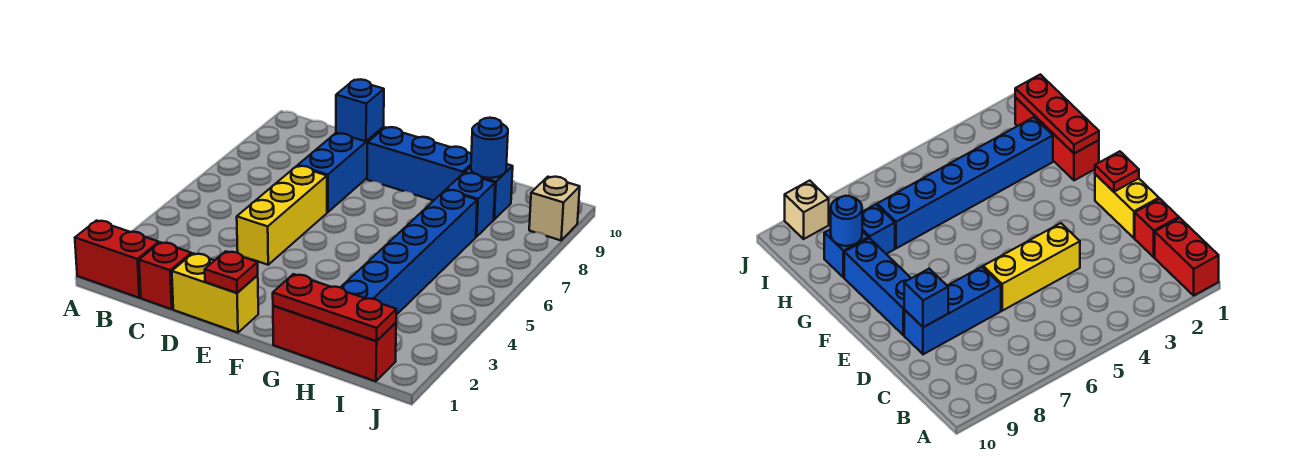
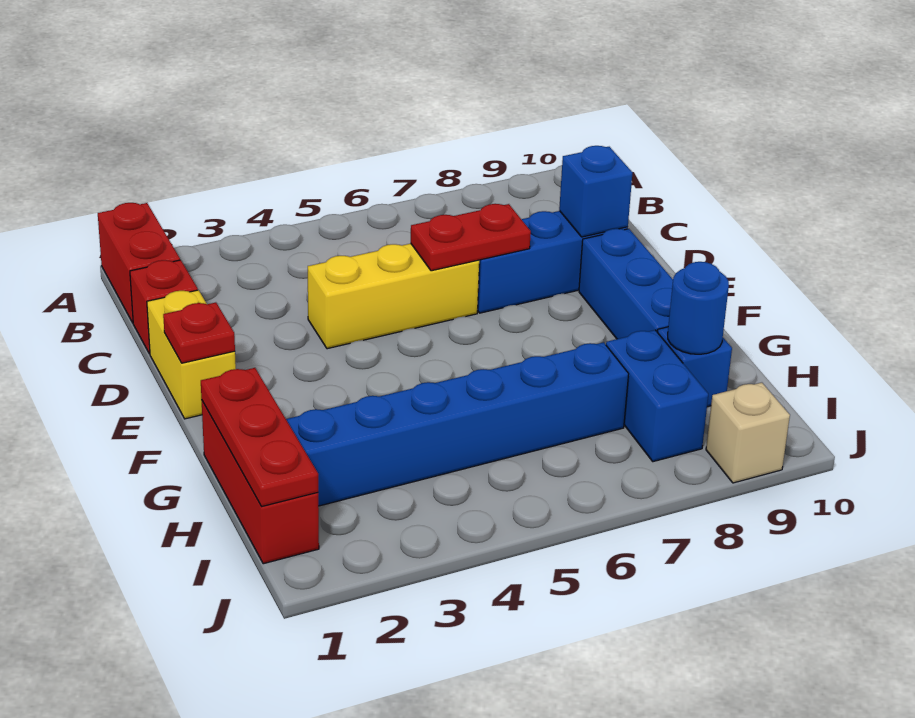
none -> red 1x2 plate [411,204,531,271]
blue 1x1 brick [446,173,495,237] -> blue 1x2 brick [606,330,708,462]

